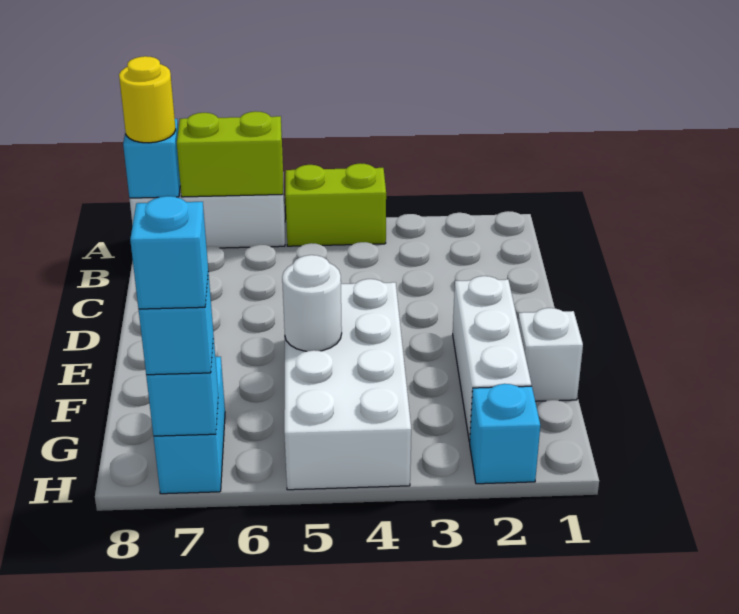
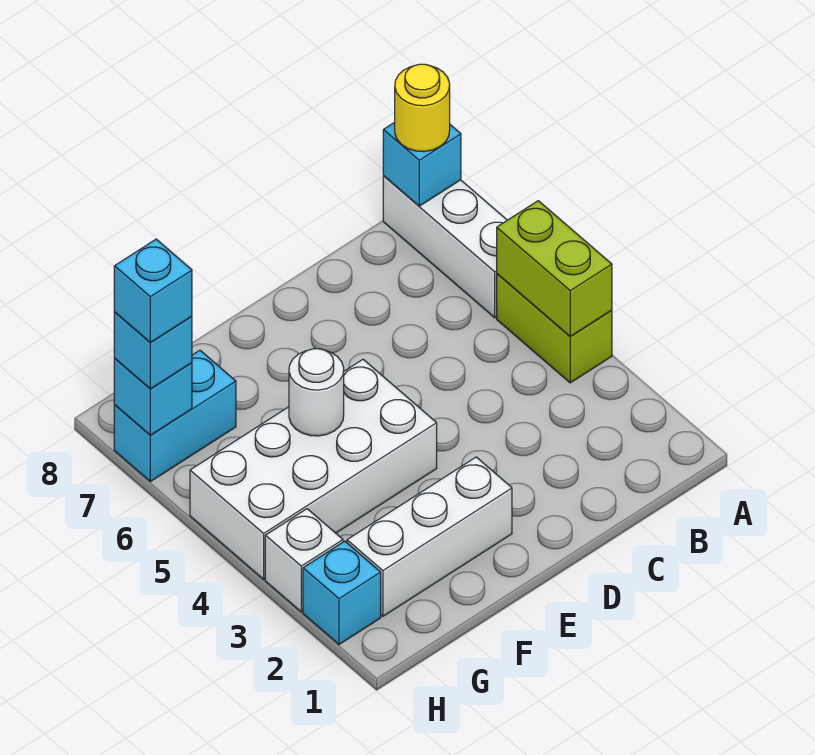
lime 1x2 brick [177,111,283,197] -> lime 1x2 brick moved to [497,201,612,337]
white 1x1 brick [518,308,583,401] -> white 1x1 brick moved to [265,509,343,612]

